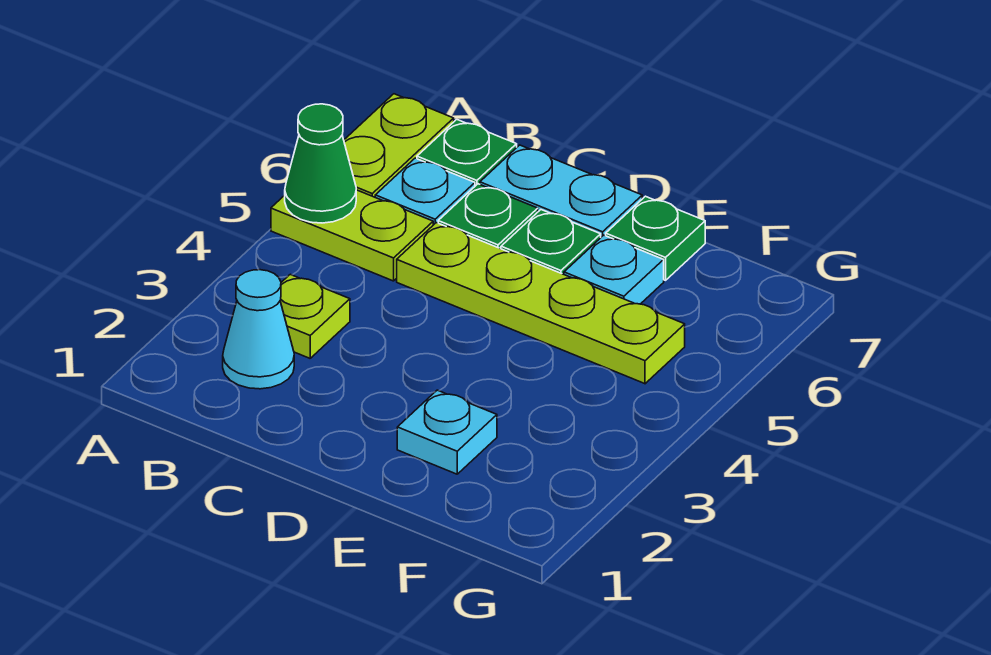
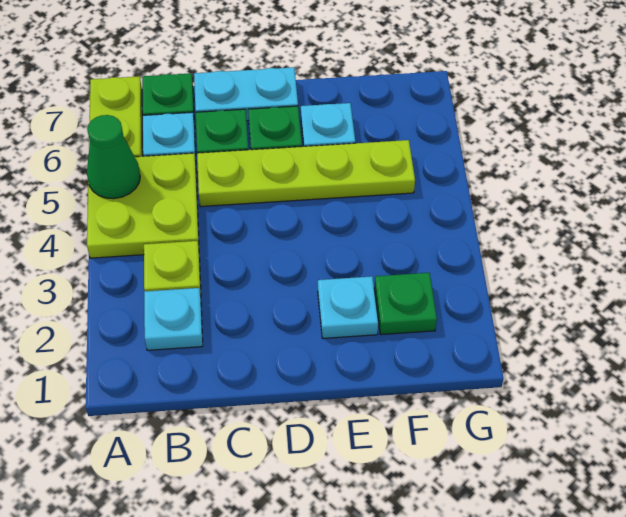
lime 1x2 plate [271,190,433,281] -> lime 2x2 plate [87,153,199,258]
cyan 1x1 cone [223,270,294,389] -> cyan 1x1 plate [144,288,203,350]
green 1x1 plate [606,196,705,280] -> green 1x1 plate moved to [374,273,437,335]

